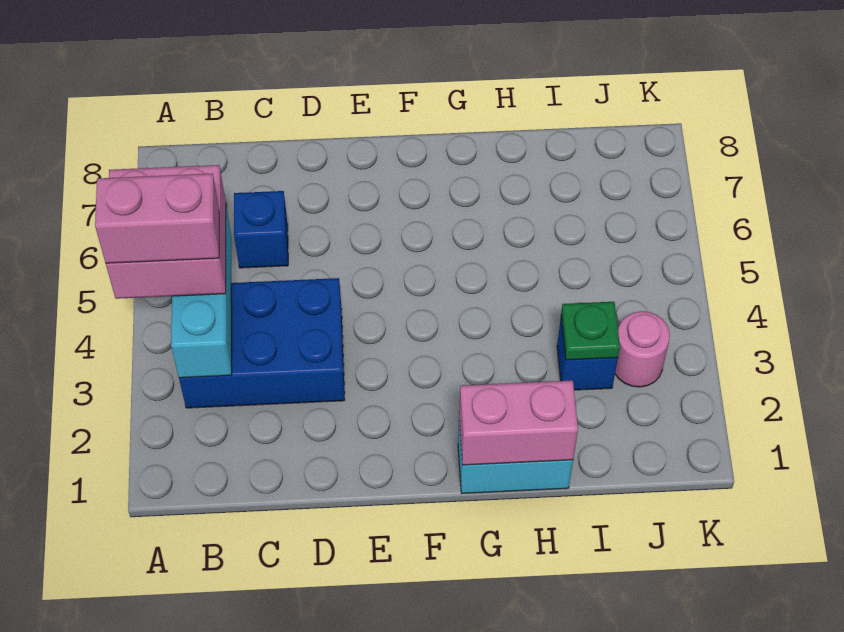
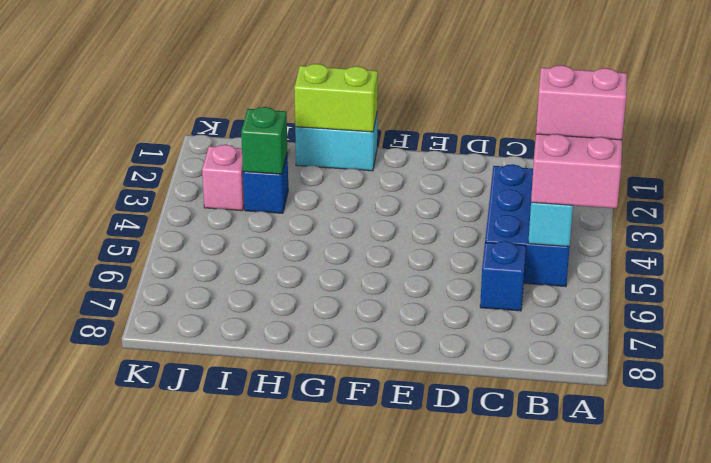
blue 2x3 brick [179,278,345,408] -> blue 2x3 brick turned to [485,164,570,287]
pink 1x2 brick [459,380,578,465] -> lime 1x2 brick [294,64,378,132]
green 1x1 plate [561,302,620,360] -> green 1x1 brick [241,107,287,174]
pink 1x1 round brick [615,311,670,387] -> pink 1x1 brick [202,145,244,211]

